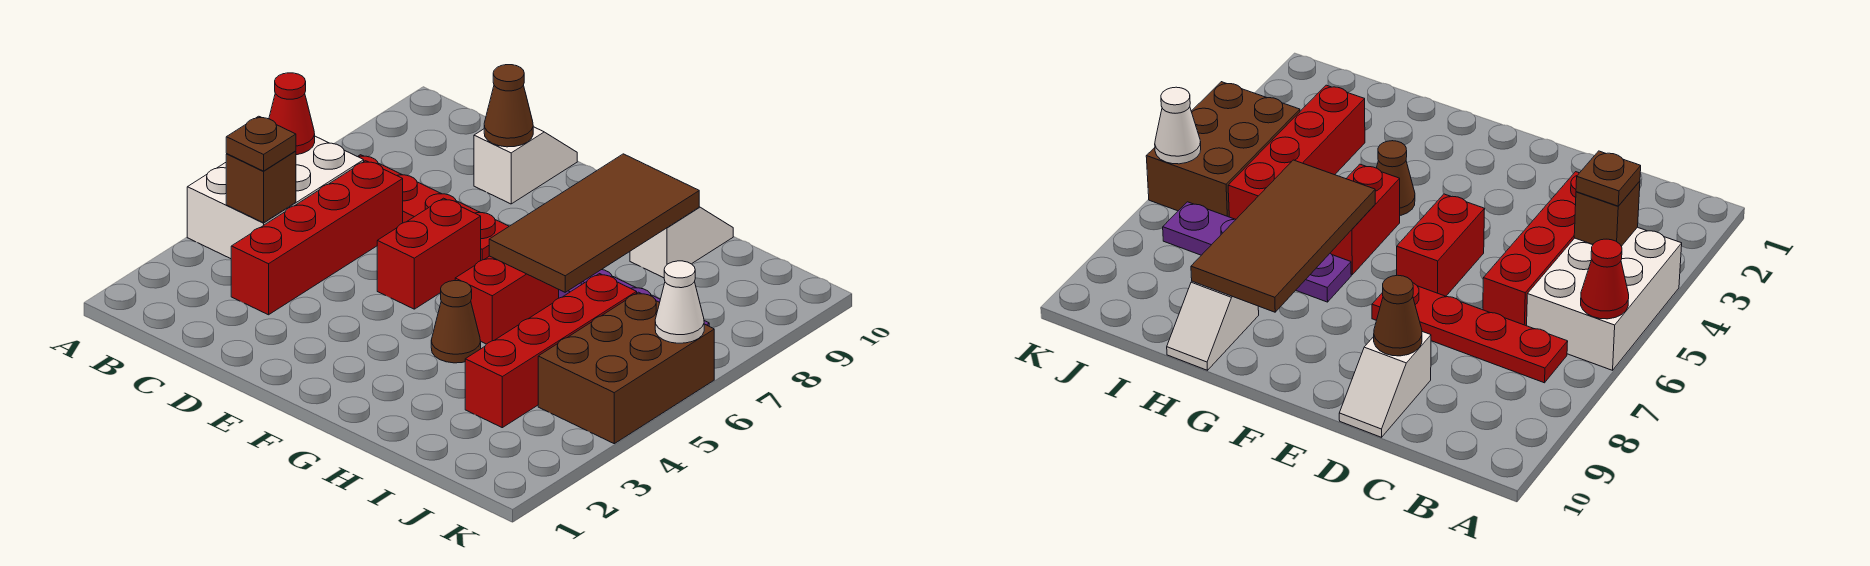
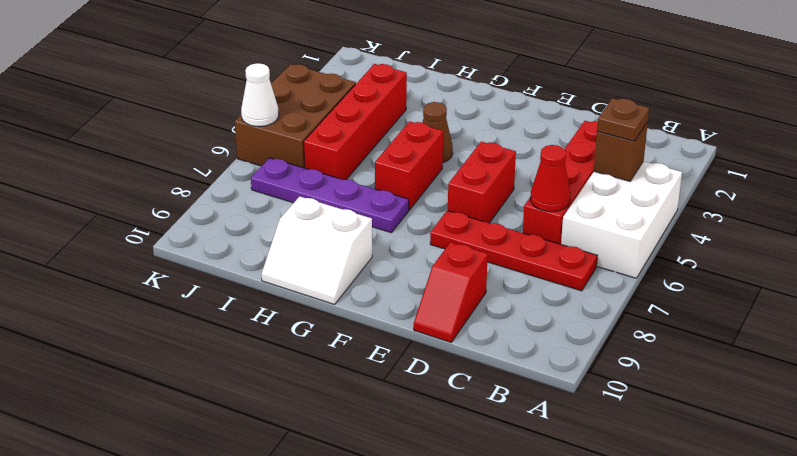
red 1x1 cone [269,73,315,155] -> red 1x1 cone moved to [530,145,571,212]
white 1x2 slope [474,127,577,204] -> red 1x2 slope [414,242,488,342]
brown 1x1 cone [484,65,533,147] -> none
brown 2x4 tile [489,154,699,292] -> none
white 1x2 slope [630,207,733,278] -> white 2x2 slope [261,196,372,304]

